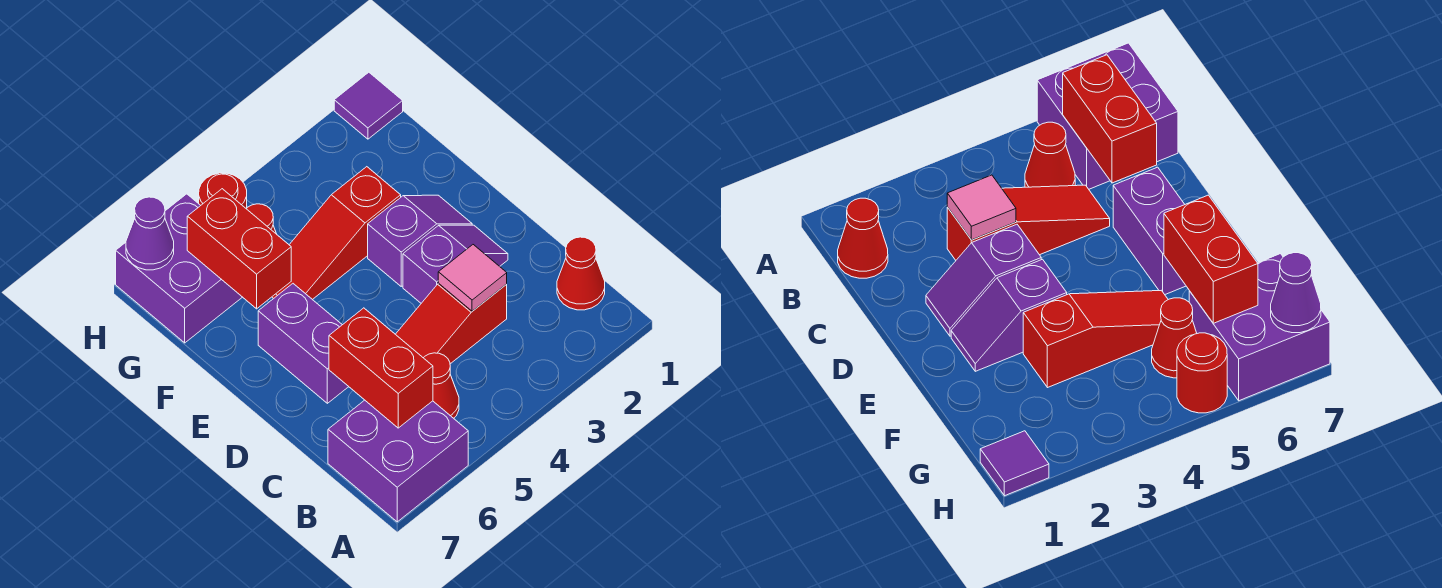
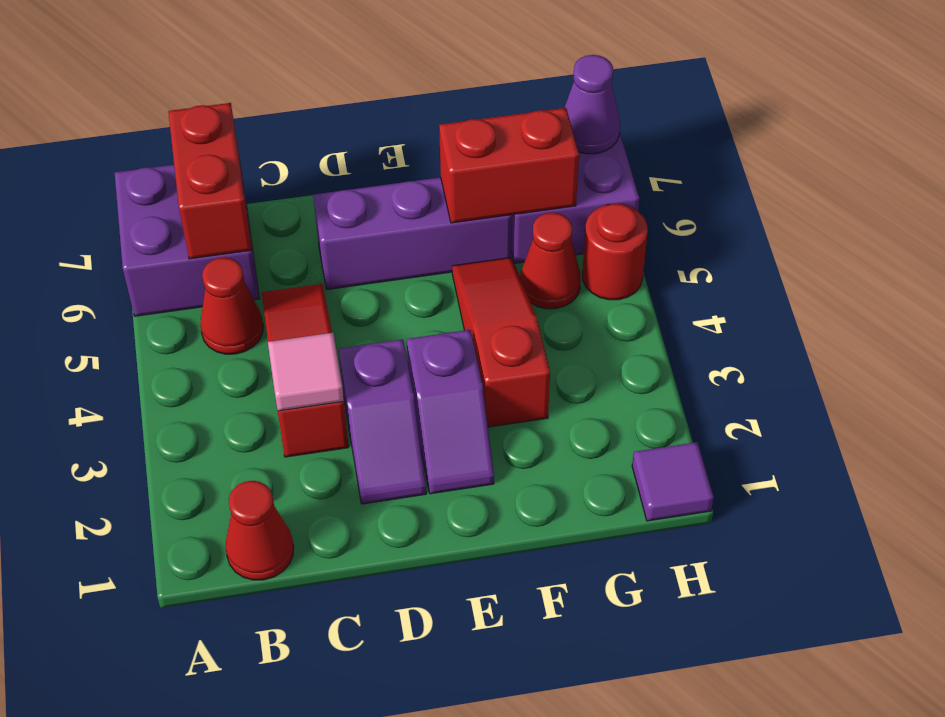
red 1x2 brick [329,308,433,428] -> red 1x2 brick turned to [168,103,252,259]
purple 1x2 brick [258,284,349,403] -> purple 1x3 brick [313,177,512,290]

